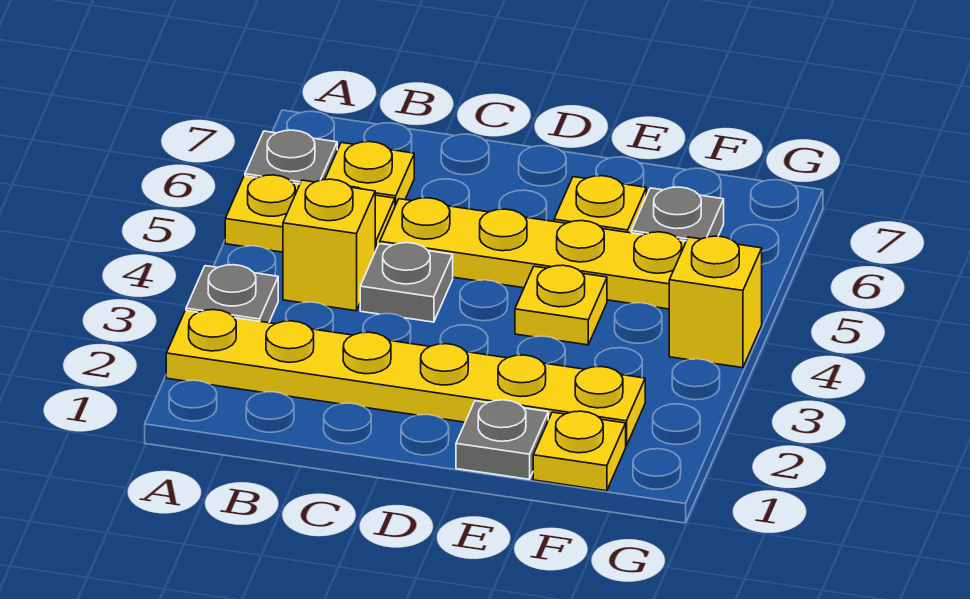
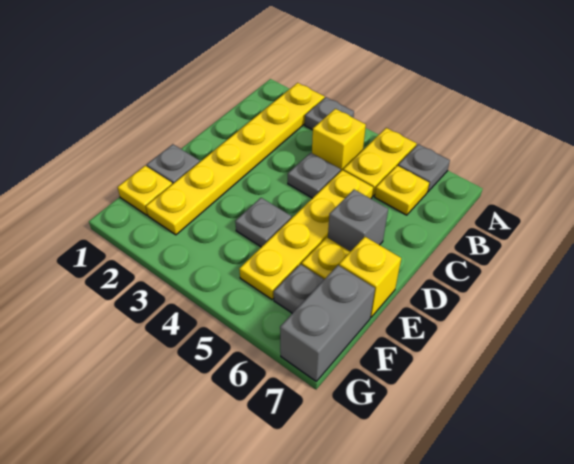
none -> grey 1x1 brick [328,190,388,252]
yellow 1x1 plate [515,265,607,345] -> grey 1x1 plate [235,198,291,247]
none -> grey 1x2 brick [280,265,375,381]
yellow 1x1 brick [669,236,762,368] -> yellow 1x1 brick moved to [339,237,401,317]

